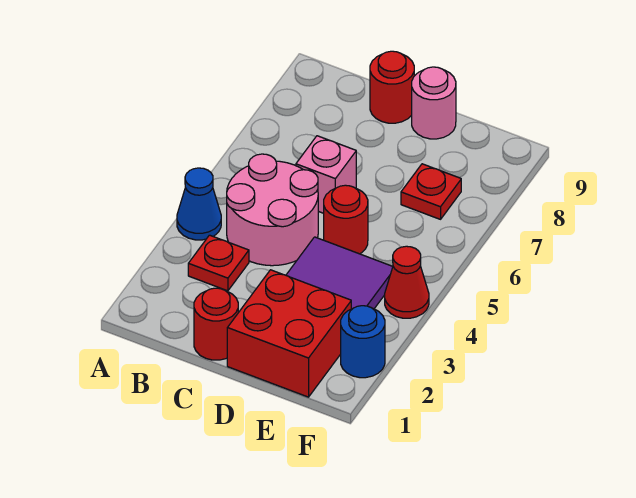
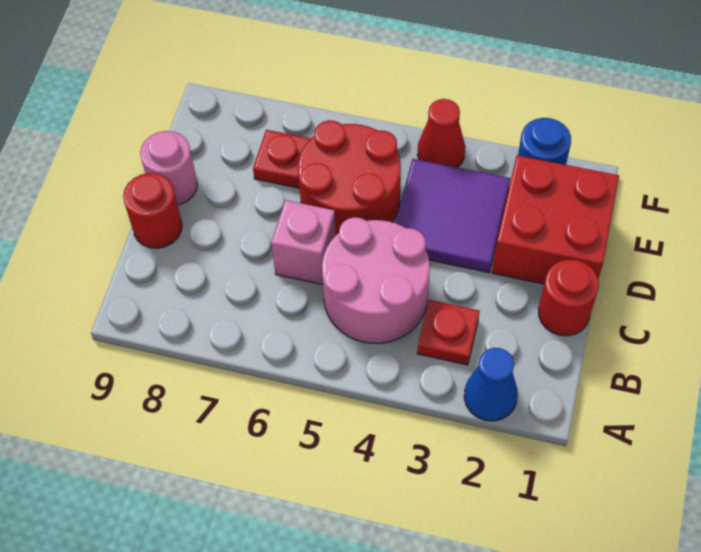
blue 1x1 cone [177,168,221,240] -> blue 1x1 cone moved to [464,348,518,421]
red 1x1 round brick [324,185,368,254] -> red 2x2 round brick [298,120,401,235]

